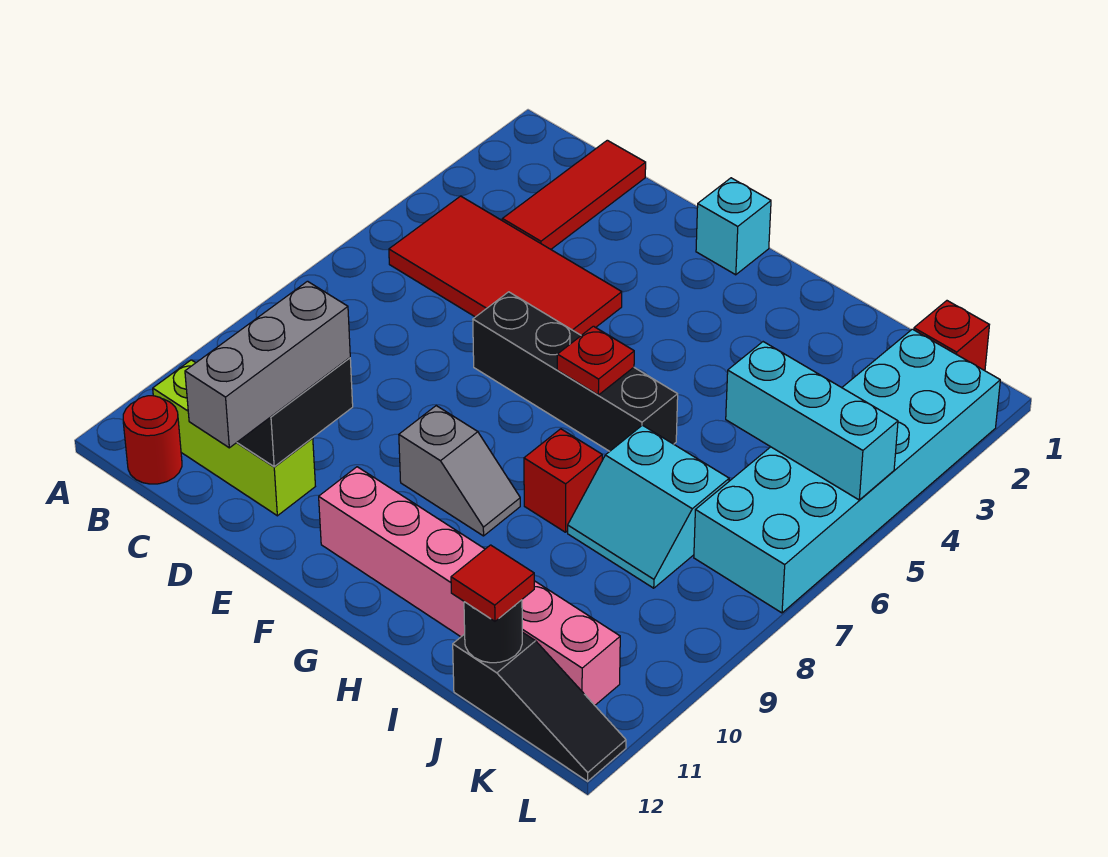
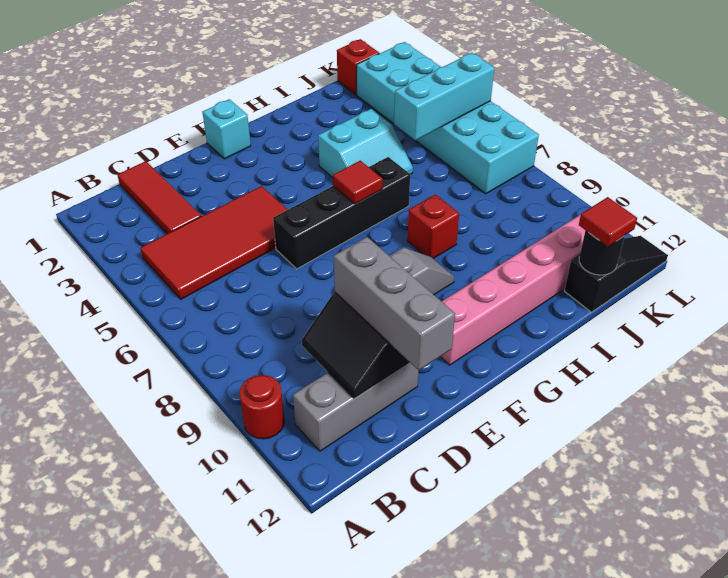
lime 1x3 brick [153,360,315,516] -> grey 1x3 brick [293,362,418,451]
red 1x1 round brick [123,396,182,484] -> red 1x1 round brick moved to [239,375,284,439]
red 1x1 plate [557,326,634,395] -> red 1x1 tile [333,160,383,204]
cyan 2x2 slope [568,425,729,588] -> cyan 2x2 slope moved to [318,109,413,178]

